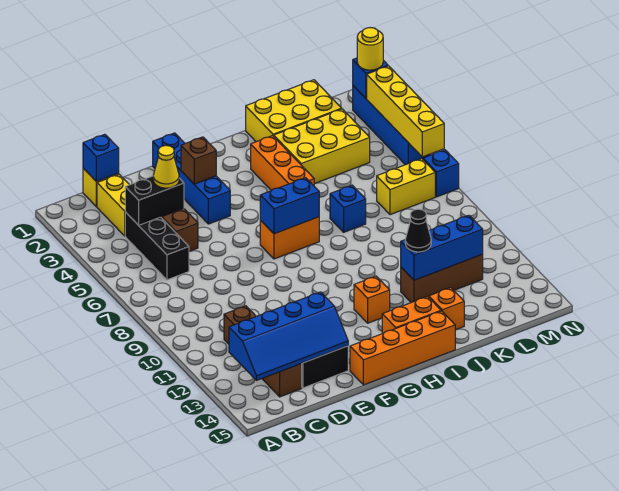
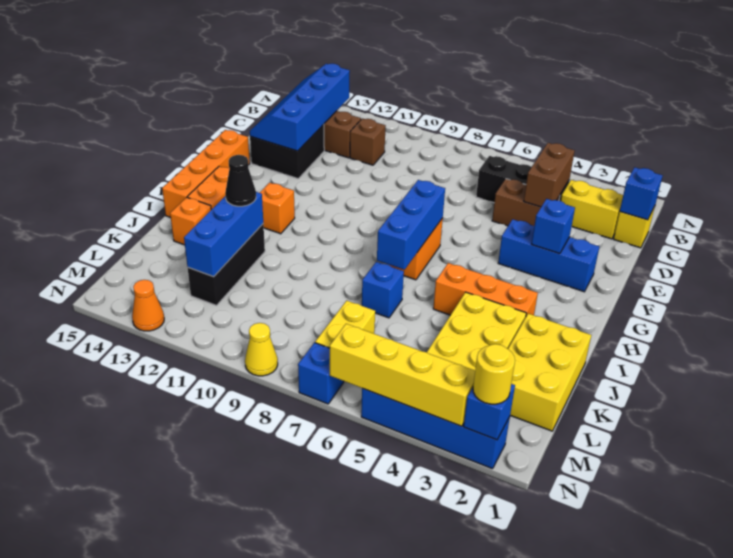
black 1x2 brick [125,176,184,225] -> brown 1x2 brick [524,143,575,207]
yellow 1x1 cone [153,146,179,188] -> yellow 1x1 cone moved to [245,323,278,376]
blue 1x4 brick [153,133,230,224] -> blue 1x3 brick [498,219,599,292]
brown 1x1 brick [181,137,216,184] -> blue 1x1 brick [531,199,575,254]
blue 1x2 brick [260,178,319,234] -> blue 1x3 brick [377,180,445,270]
brown 1x3 brick [401,254,483,303] -> black 1x3 brick [188,224,265,305]
none -> orange 1x1 cone [132,280,164,331]

